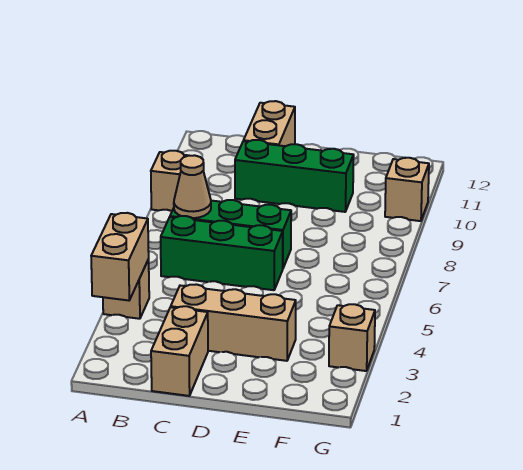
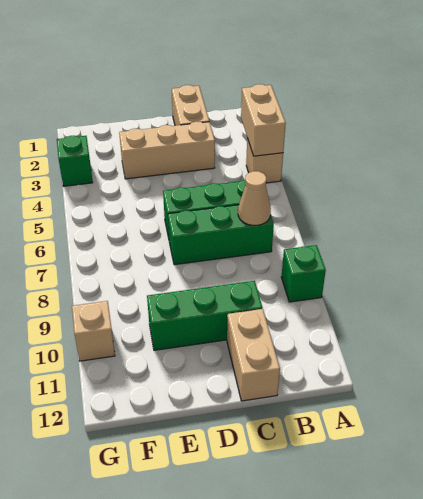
tan 1x1 brick [151,151,189,211] -> green 1x1 brick [281,245,326,302]
tan 1x1 brick [329,304,375,371] -> green 1x1 brick [57,136,93,186]

